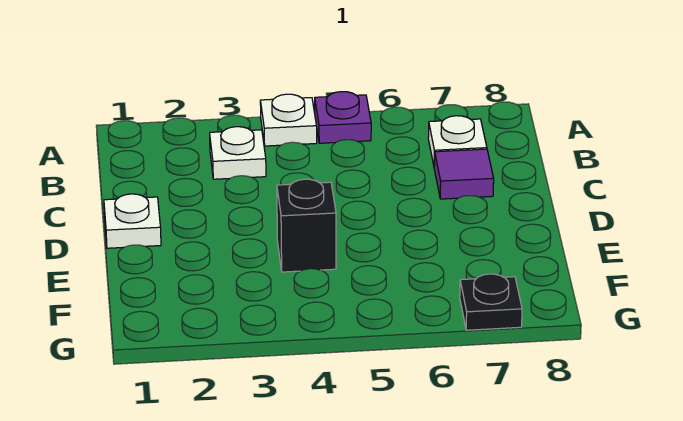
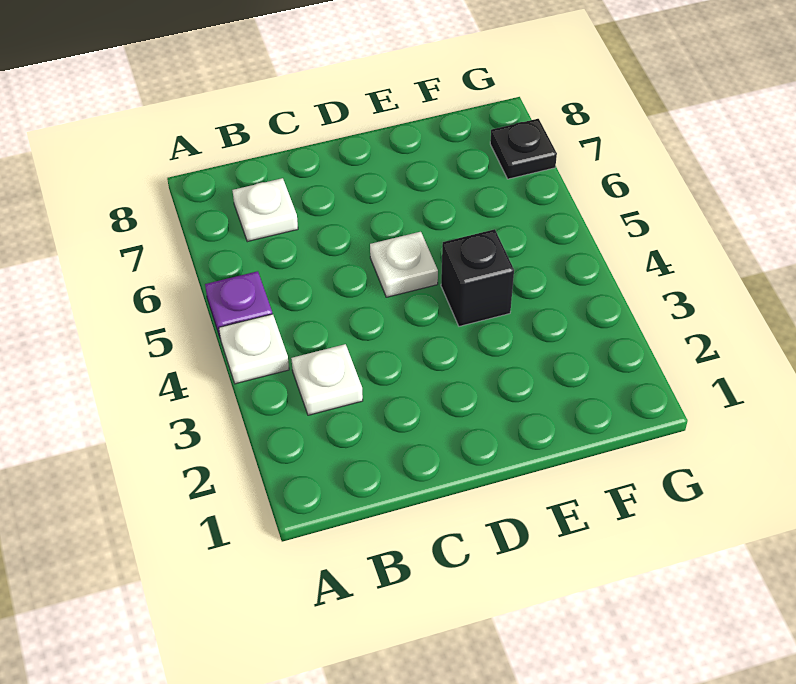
purple 1x1 tile [434,149,494,199] -> none
white 1x1 plate [104,194,161,248] -> white 1x1 plate moved to [370,232,438,297]

